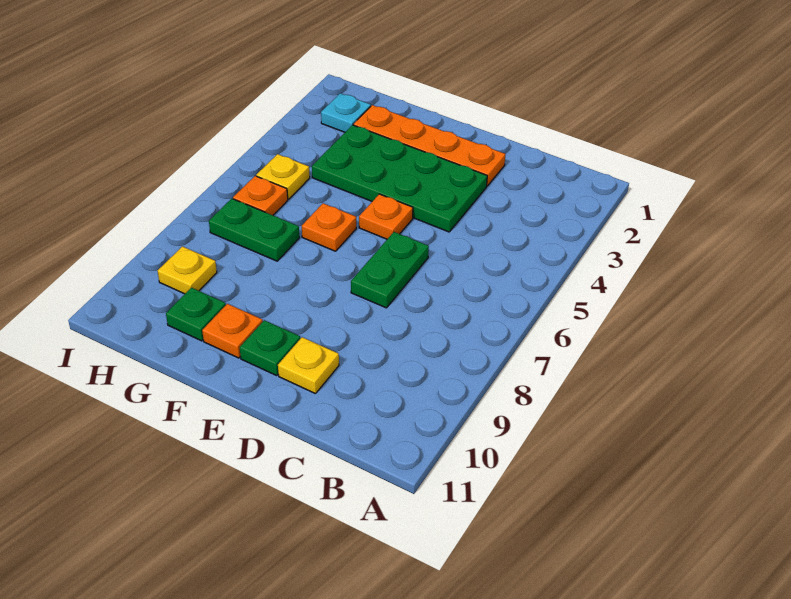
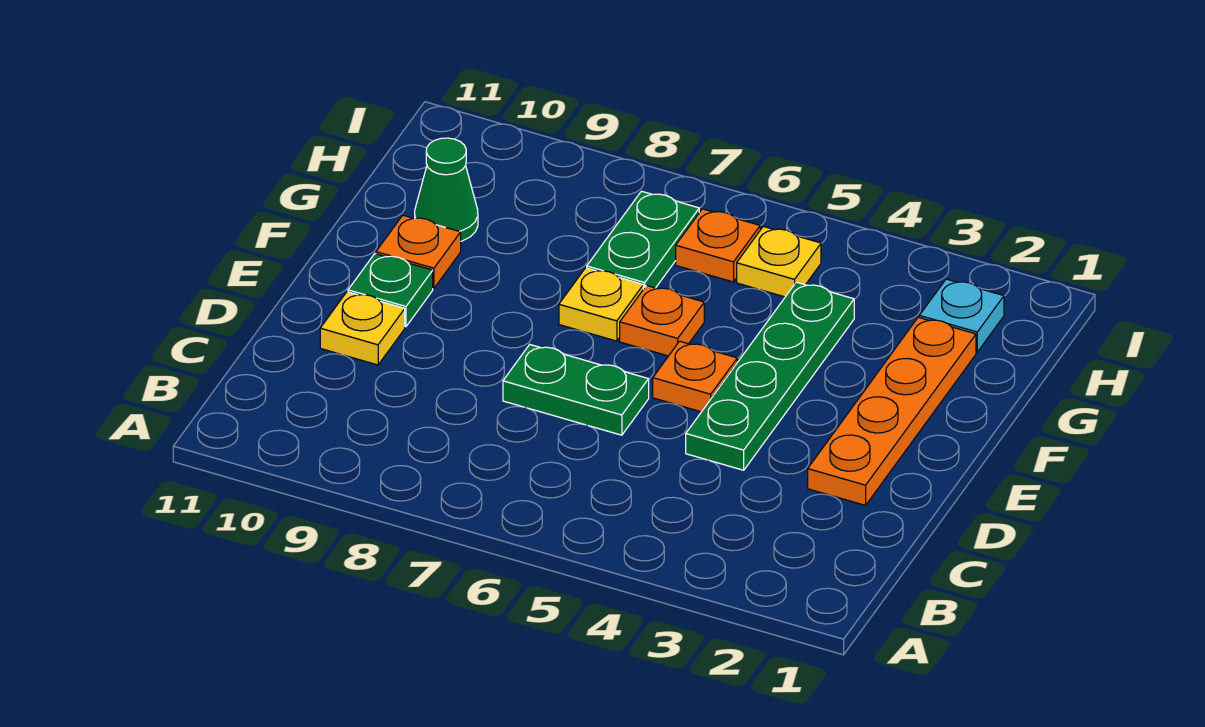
green 2x4 plate [312,125,487,232] -> green 1x4 plate [686,282,854,470]
green 1x1 plate [166,288,226,341] -> green 1x1 cone [415,138,478,241]
yellow 1x1 plate [158,246,217,294] -> yellow 1x1 plate moved to [559,268,643,341]

